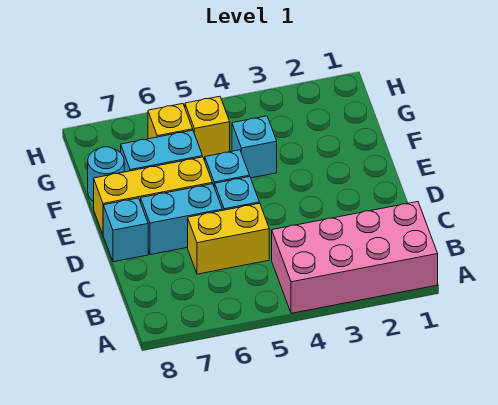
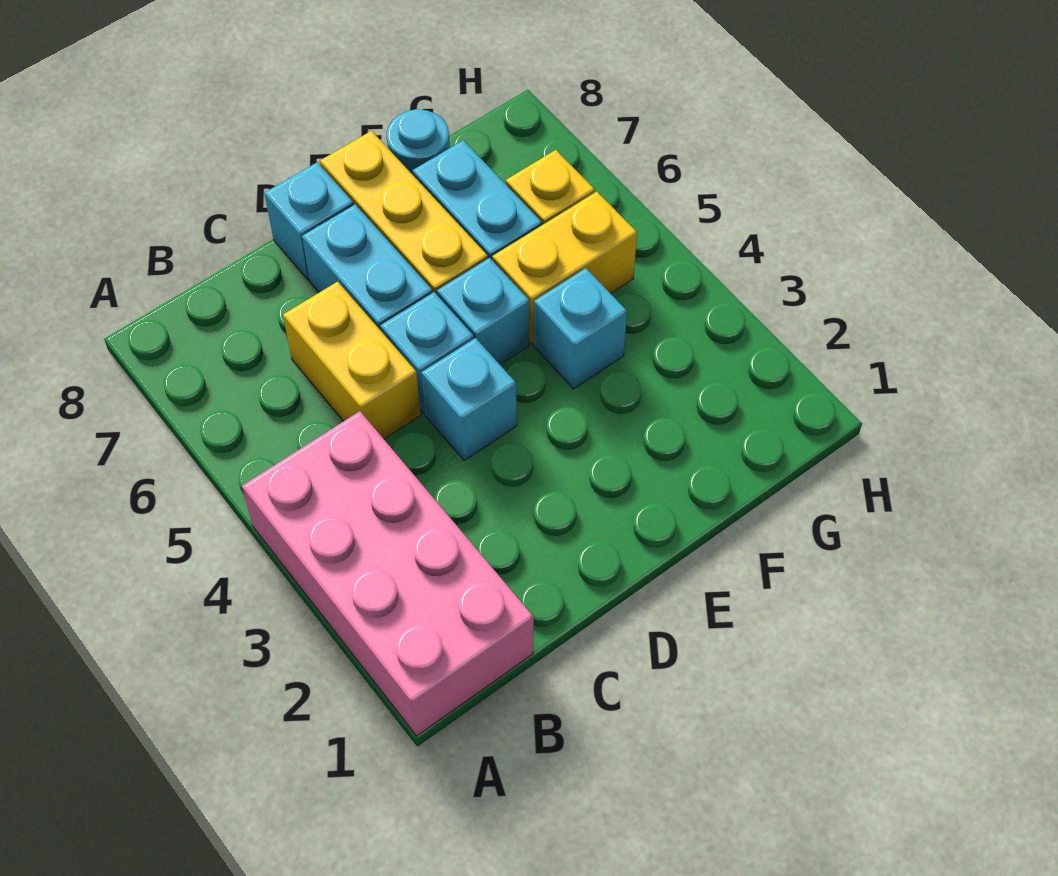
none -> cyan 1x1 brick [421,338,517,461]
yellow 1x1 brick [185,96,230,158] -> yellow 1x2 brick [492,192,637,344]

